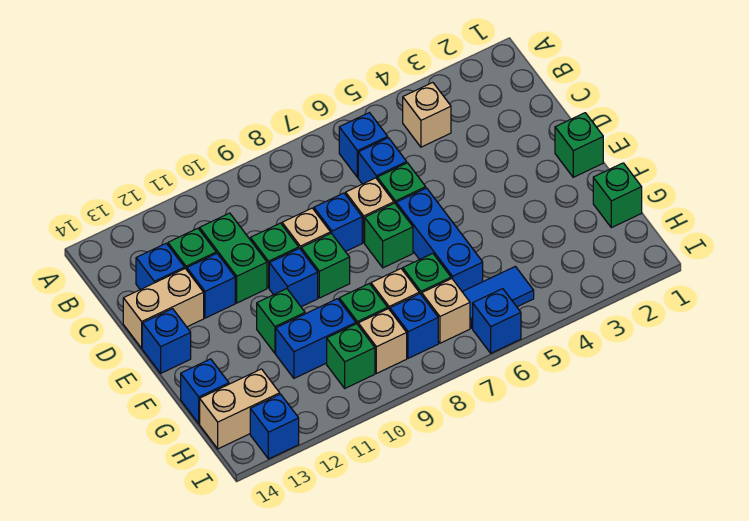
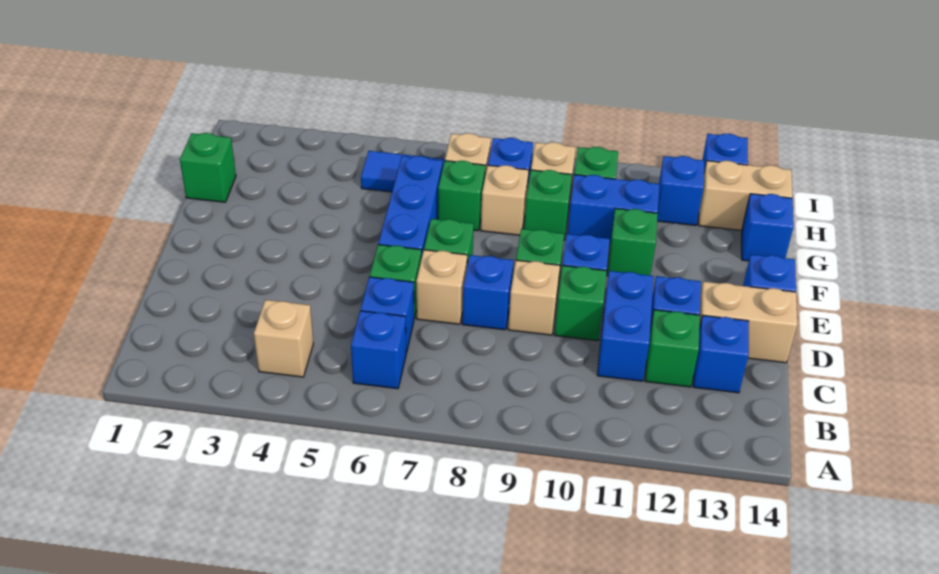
green 1x2 brick [200,213,267,303] -> blue 1x2 brick [597,271,654,381]
green 1x1 brick [555,113,603,177] -> none
blue 1x1 brick [473,289,521,353] -> blue 1x1 brick moved to [657,156,704,225]

